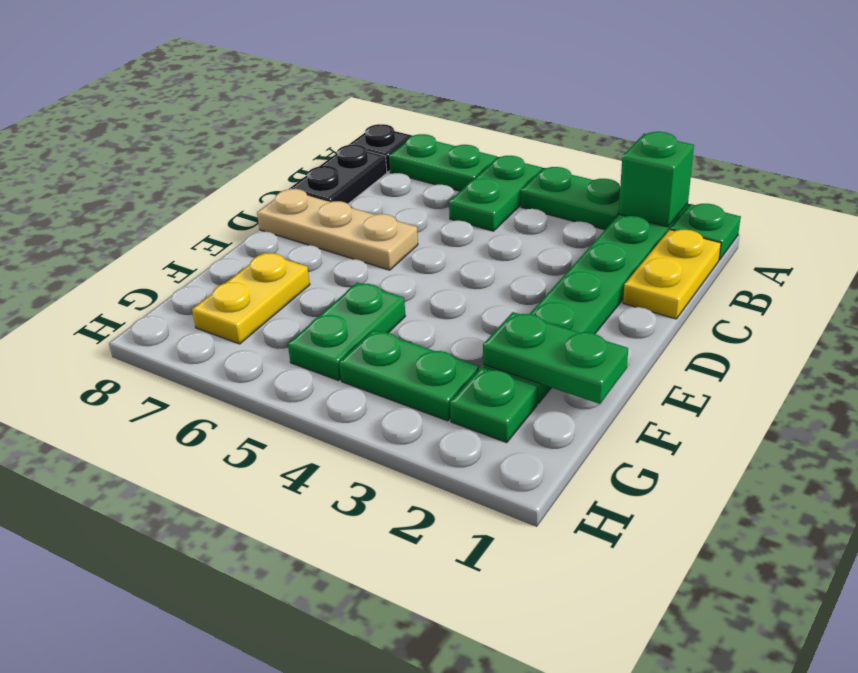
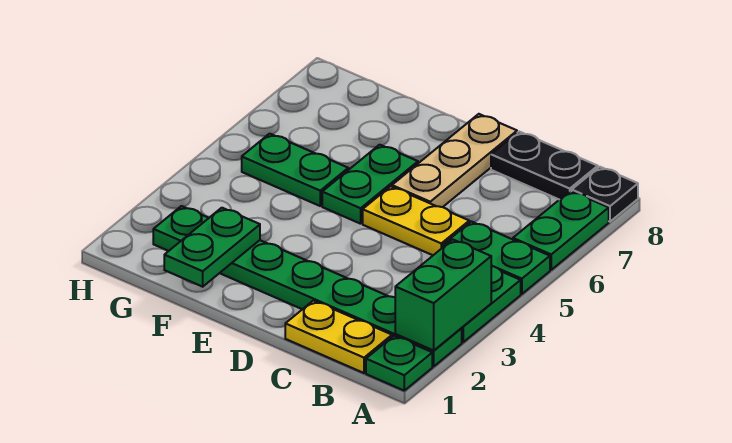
green 1x1 brick [619,132,694,227] -> green 1x2 brick [395,240,491,350]
yellow 1x2 plate [192,253,310,344] -> yellow 1x2 plate moved to [363,186,469,255]
green 1x2 plate [339,330,479,421] -> green 1x2 plate moved to [322,145,418,224]

